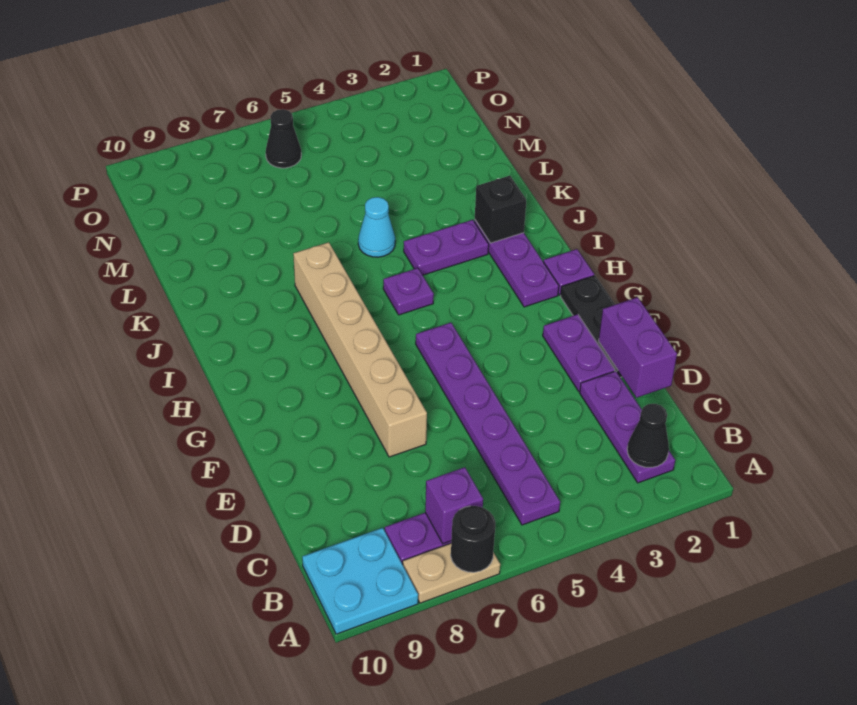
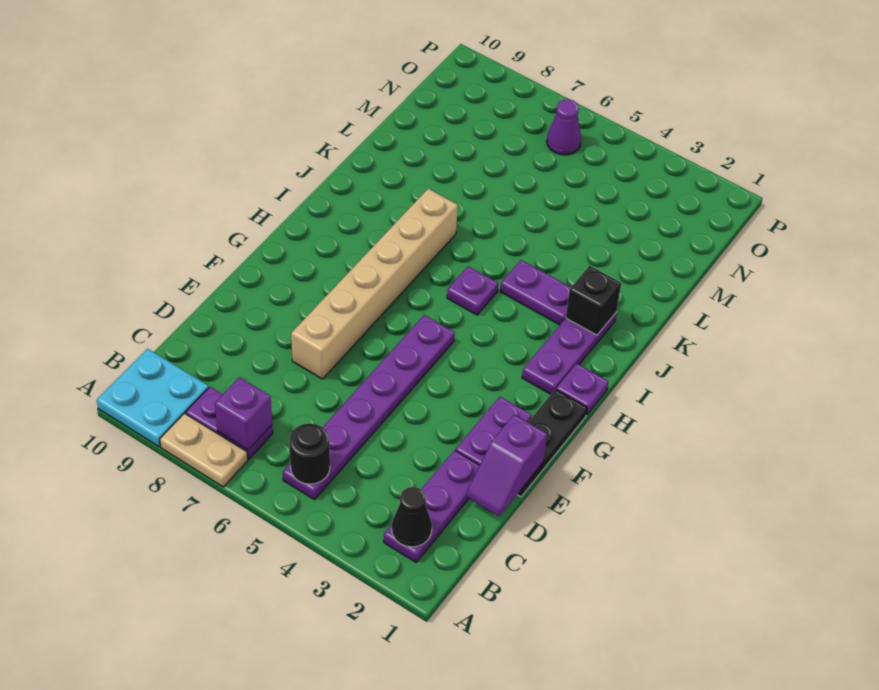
black 1x1 round brick [451,506,495,572] -> black 1x1 round brick moved to [289,423,330,484]
purple 1x2 brick [599,297,677,398] -> purple 1x2 slope [466,415,547,516]
cyan 1x1 cone [358,197,395,257] -> none
black 1x1 cone [266,109,301,168] -> purple 1x1 cone [547,99,581,155]

